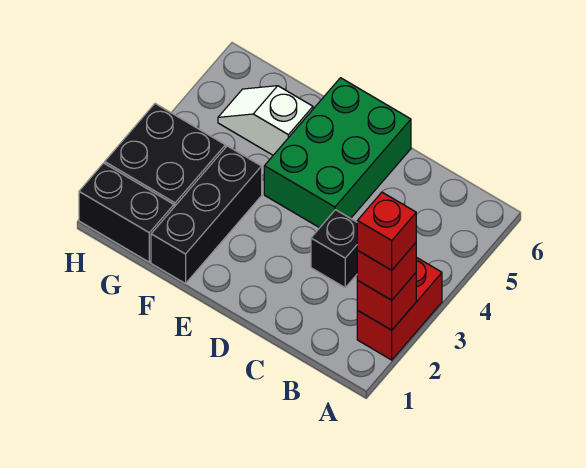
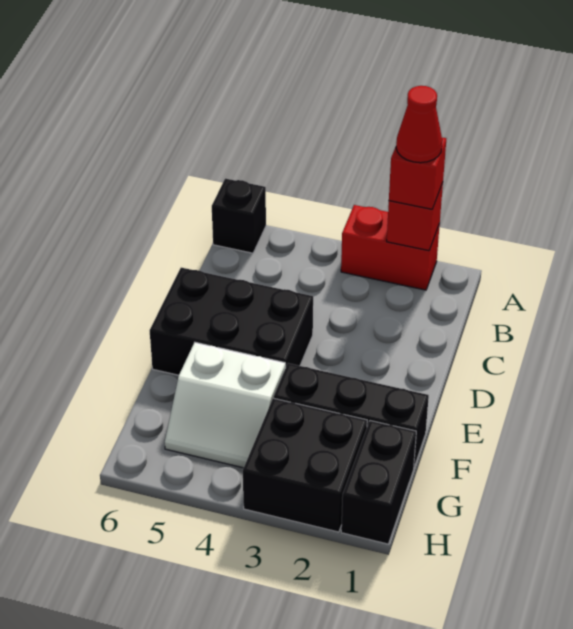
red 1x1 brick [357,192,416,270] -> red 1x1 cone [396,86,442,163]
black 1x1 brick [311,210,358,287] -> black 1x1 brick moved to [212,179,266,253]
green 2x3 brick [264,78,411,228] -> black 2x3 brick [150,268,313,375]
white 1x2 slope [218,86,313,155] -> white 2x2 slope [165,342,285,468]

